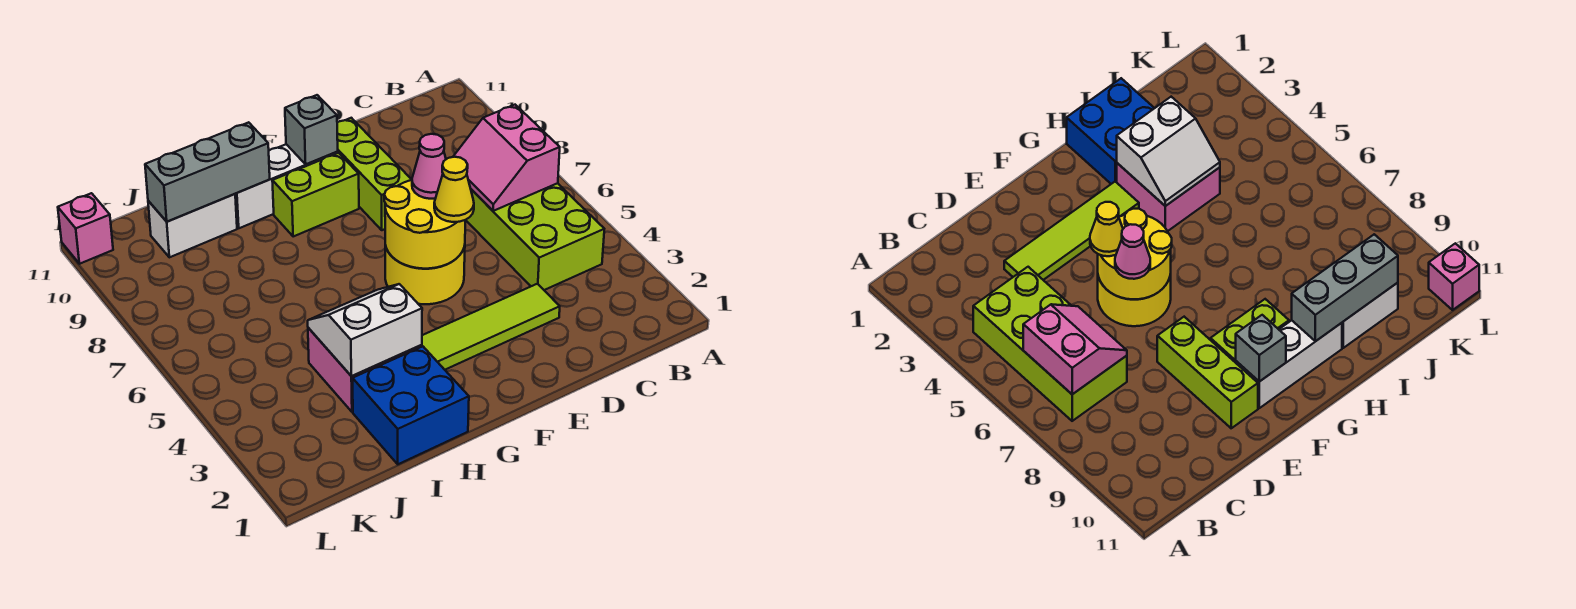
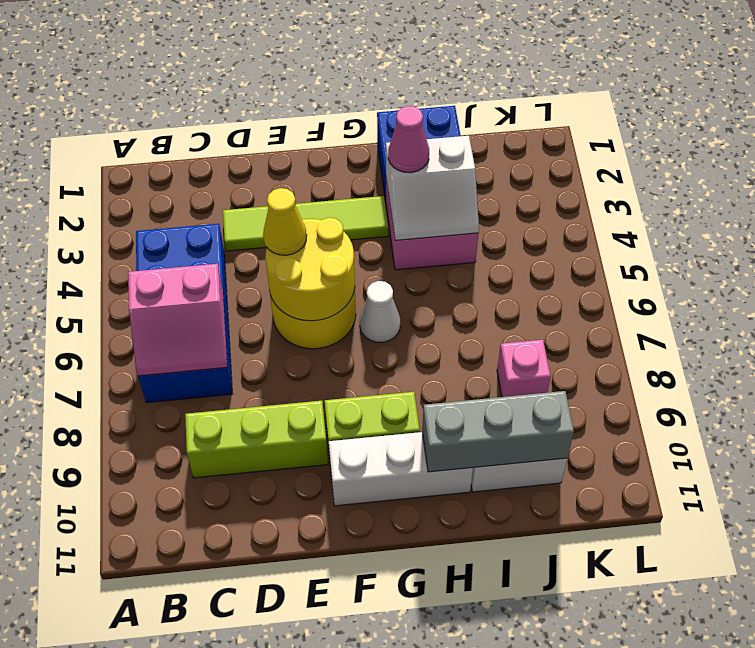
lime 2x4 brick [466,183,604,290] -> blue 2x4 brick [136,224,232,403]
pink 2x2 slope [453,105,560,211] -> pink 2x2 slope turned to [128,264,227,376]
pink 1x1 cone [412,134,446,199] -> pink 1x1 cone moved to [388,106,429,173]
lime 1x3 brick [337,118,412,230] -> lime 1x3 brick turned to [185,401,328,478]
grey 1x1 brick [285,95,338,164] -> none
none -> white 1x1 cone [360,281,400,342]
pink 1x1 brick [58,193,113,264] -> pink 1x1 brick moved to [497,340,551,397]

